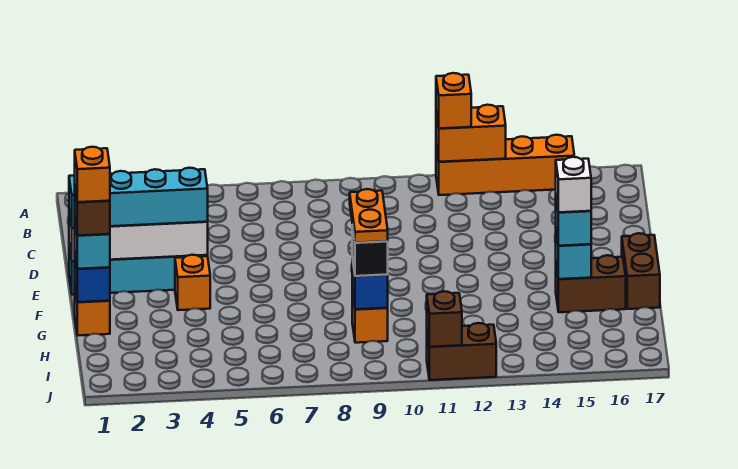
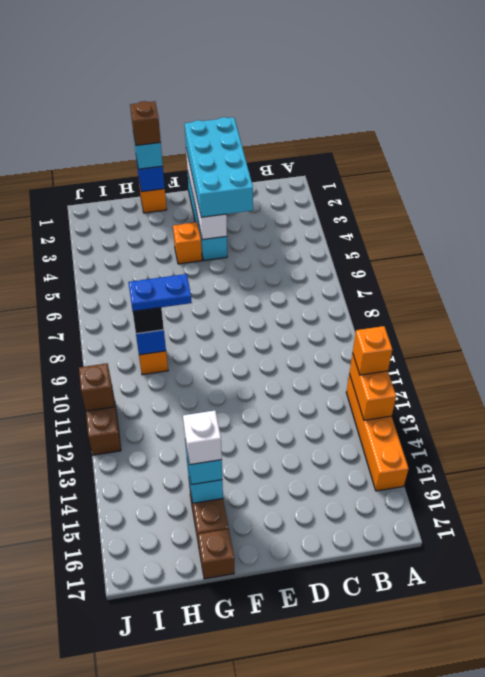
cyan 1x4 brick [69,168,208,228] -> cyan 2x4 brick [185,117,253,217]
brown 1x2 brick [622,233,660,309] -> brown 1x1 brick [198,529,234,579]
orange 1x1 brick [75,147,110,202] -> none
orange 1x2 plate [350,189,388,243] -> blue 1x2 plate [128,274,192,311]

